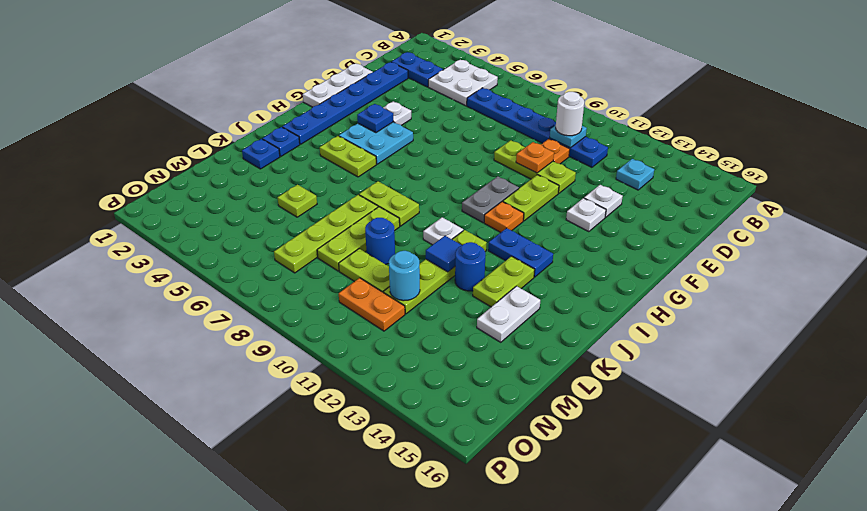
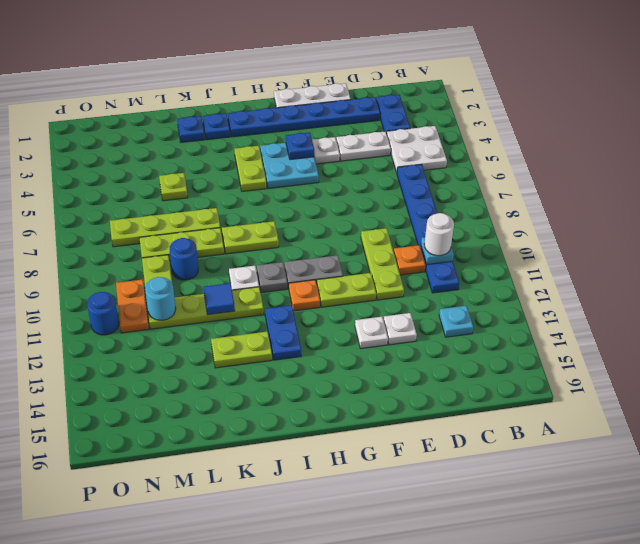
orange 1x1 plate [516,142,554,173] -> none
none -> grey 1x1 plate [257,262,287,293]
lime 1x2 plate [359,181,419,226] -> lime 1x2 plate turned to [222,221,279,254]
blue 1x1 round brick [455,242,485,291] -> blue 1x1 round brick moved to [87,292,119,335]
white 1x2 plate [477,286,540,342] -> white 1x2 plate moved to [336,132,391,161]

